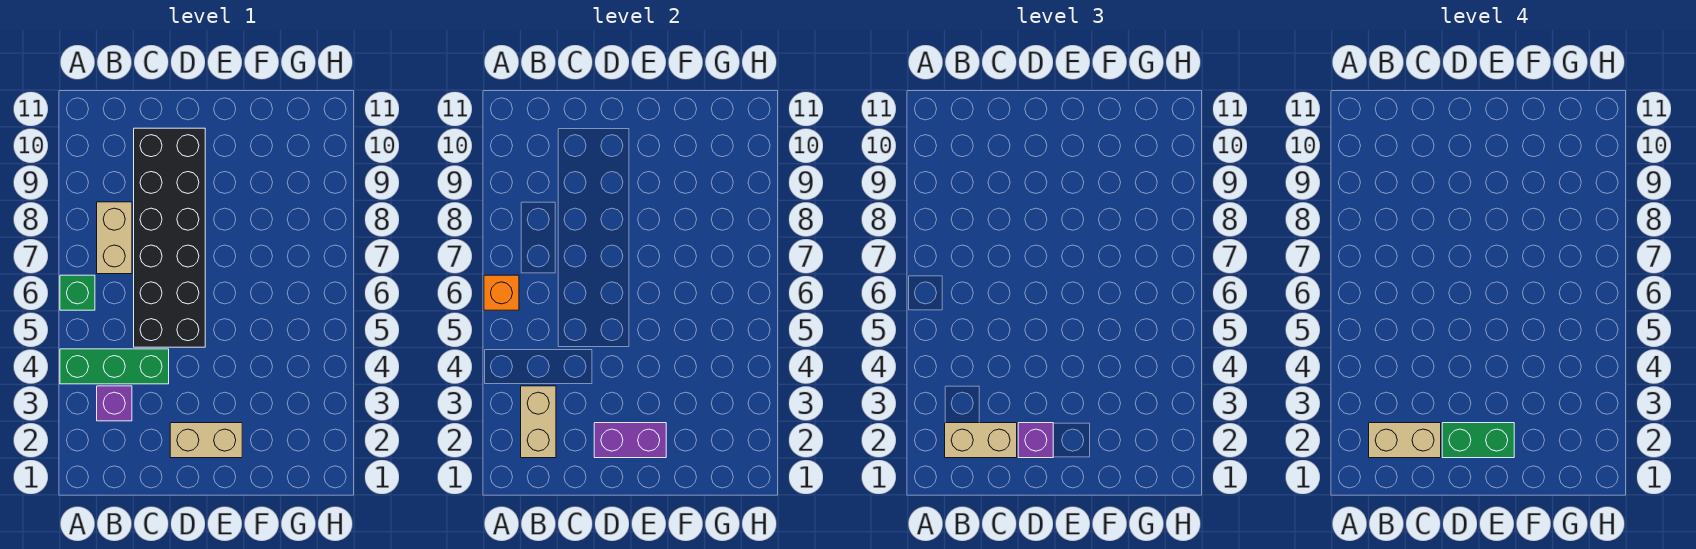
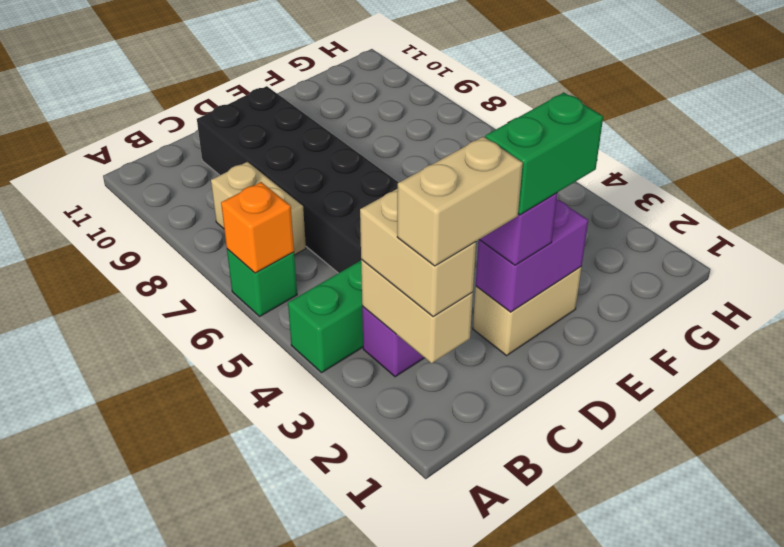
tan 1x2 brick [945,423,1017,458] -> tan 1x2 brick turned to [360,189,476,317]

